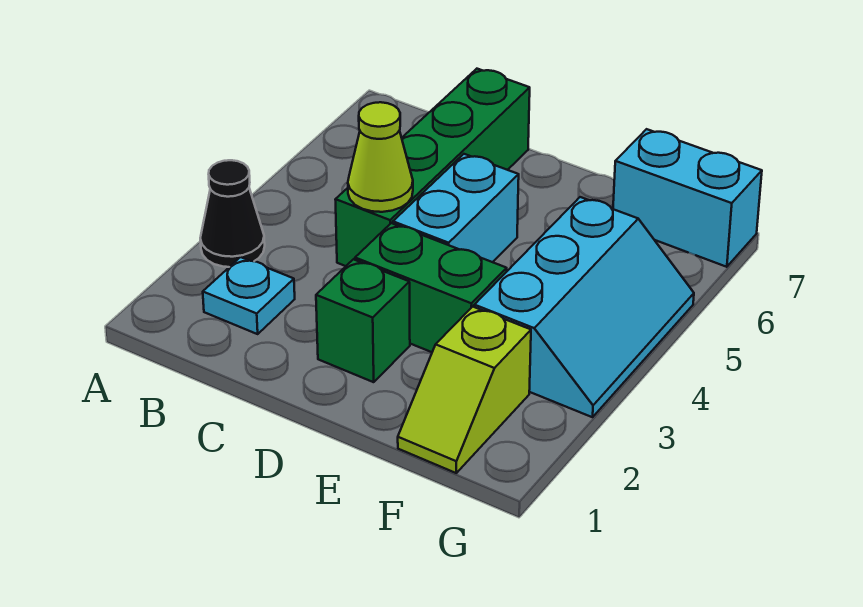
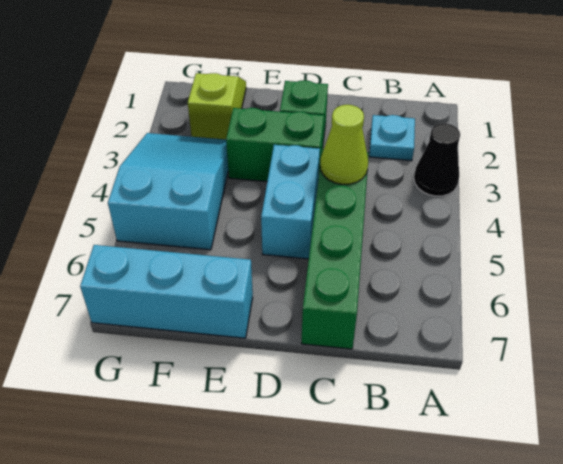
cyan 2x3 slope [474,197,694,417] -> cyan 2x3 slope turned to [108,133,228,250]
cyan 1x2 brick [613,129,762,267] -> cyan 1x3 brick [80,245,253,338]

